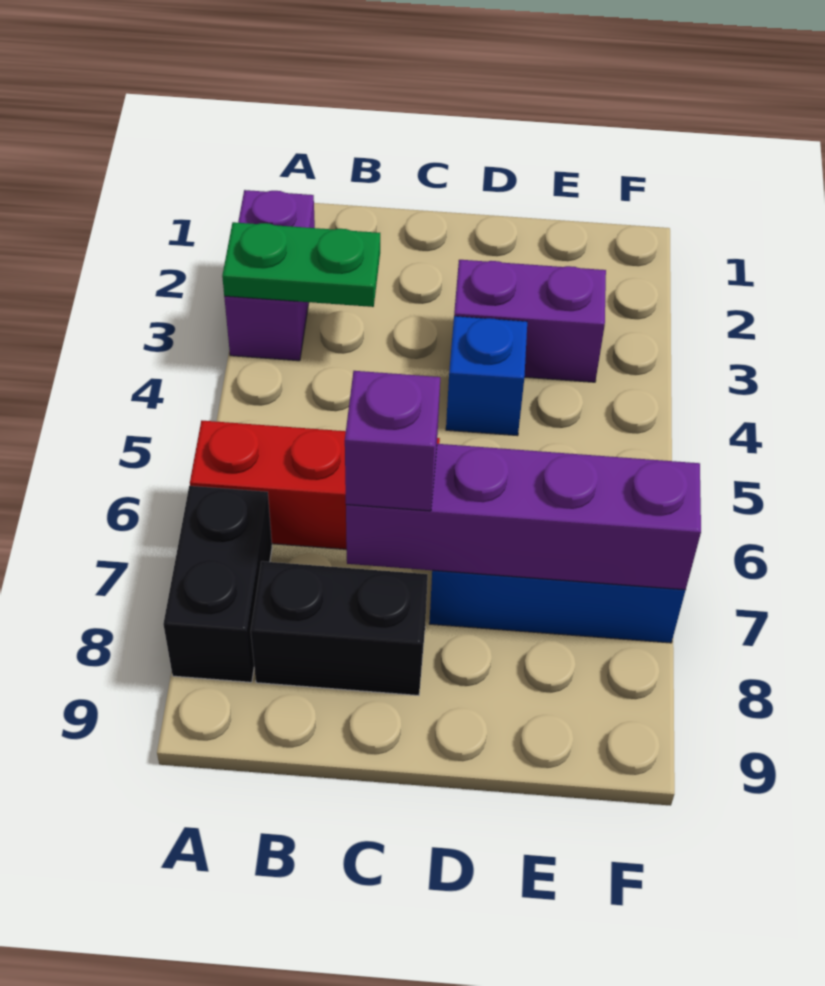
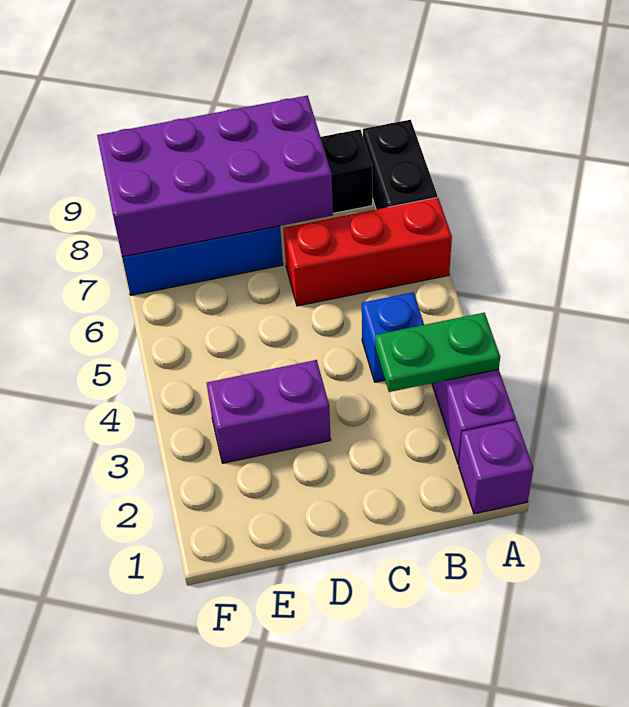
purple 1x4 brick [346,444,701,590] -> purple 2x4 brick [97,96,333,257]
purple 1x1 brick [345,371,440,511] -> purple 1x1 brick moved to [459,420,533,514]
blue 1x1 brick [446,316,527,436] -> blue 1x1 brick moved to [362,292,424,382]

